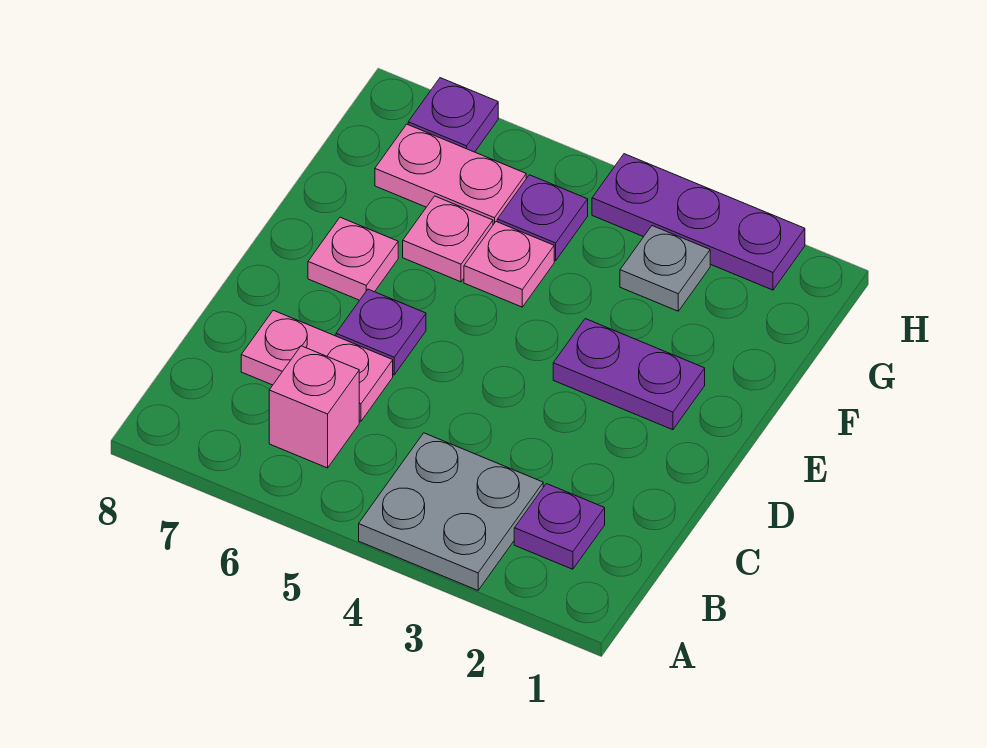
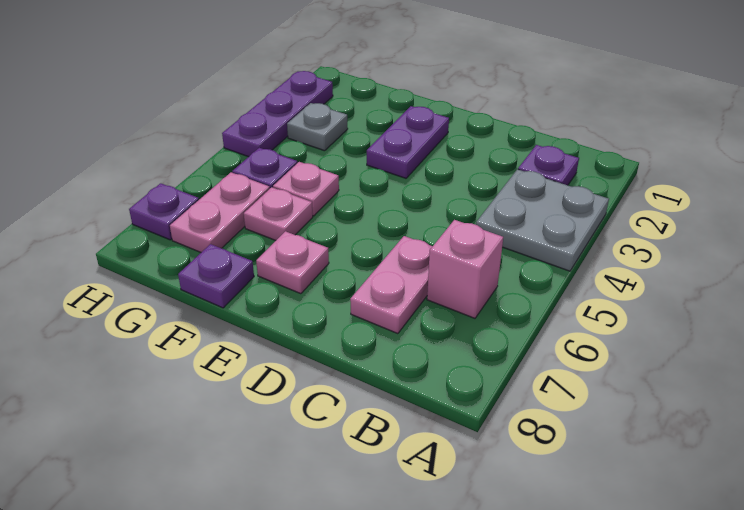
purple 1x1 plate [336,289,426,375] -> purple 1x1 plate moved to [178,244,254,308]

